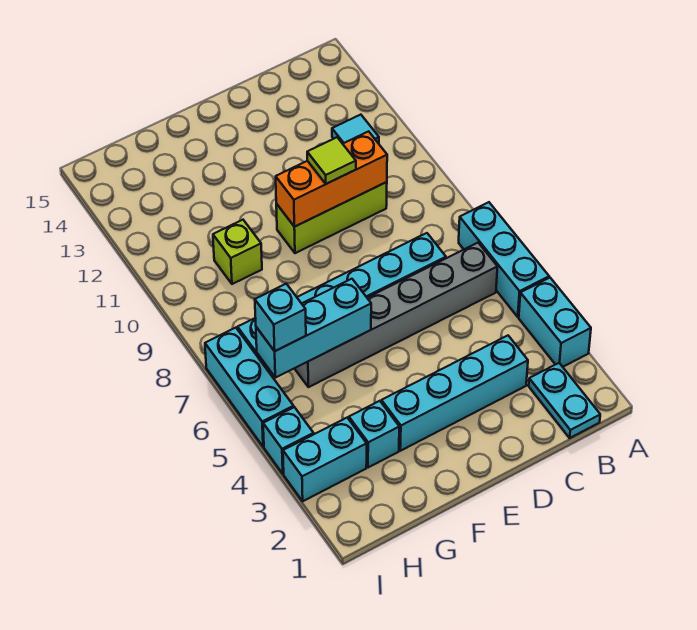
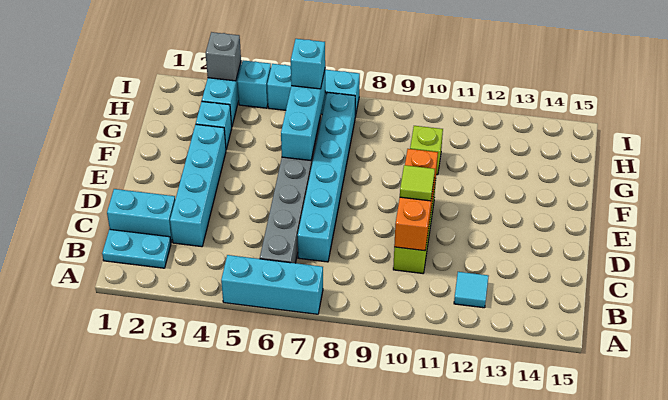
cyan 1x2 brick [519,278,591,367] -> cyan 1x2 brick moved to [107,189,175,242]
none -> grey 1x1 brick [206,32,241,81]

